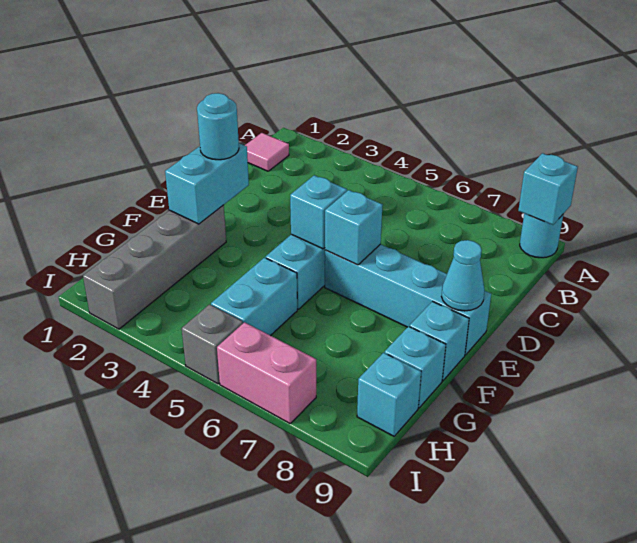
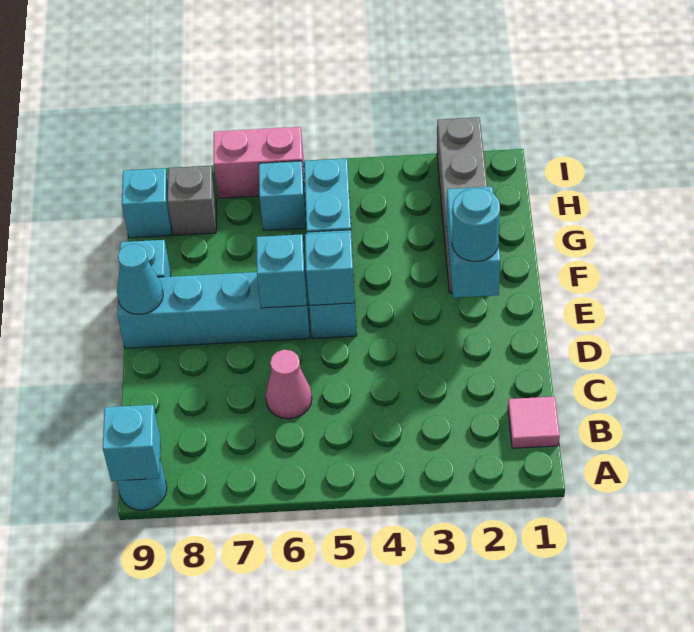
none -> pink 1x1 cone [266,350,312,419]
cyan 1x1 brick [385,326,446,408] -> cyan 1x1 brick moved to [259,161,306,231]
grey 1x1 brick [182,304,243,384] -> grey 1x1 brick moved to [168,166,216,235]

